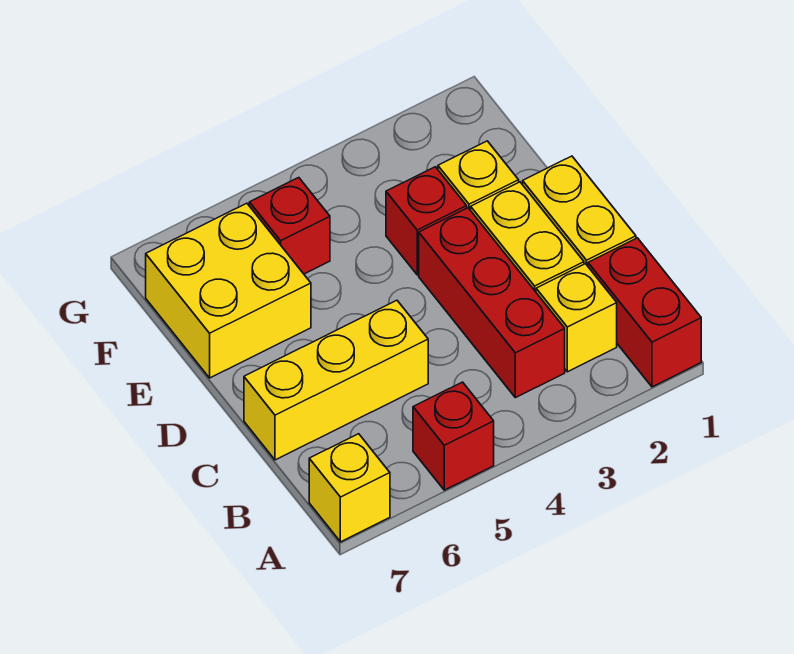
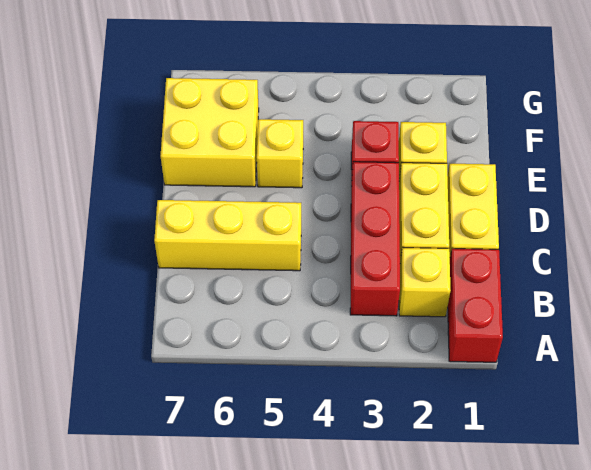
red 1x1 brick [413,382,494,490] -> none
yellow 1x1 brick [309,434,390,542] -> yellow 1x1 brick moved to [257,119,303,188]
red 1x1 brick [249,178,330,274] -> none

